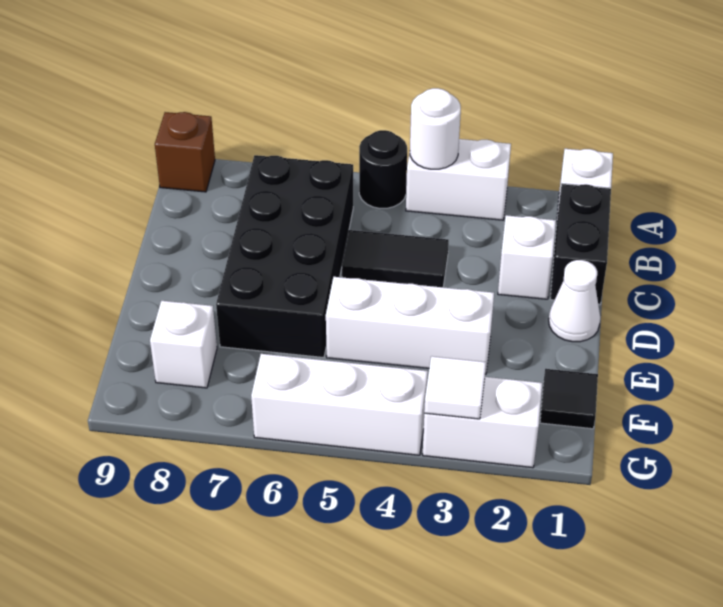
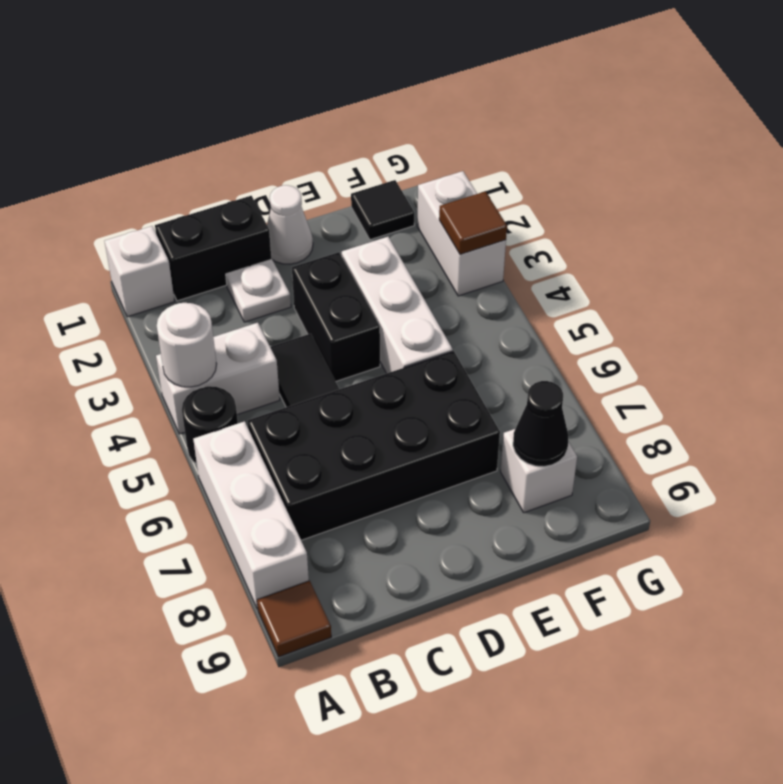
white 1x2 brick [406,139,511,220] -> white 1x2 brick turned to [156,323,280,434]
brown 1x1 brick [155,112,215,192] -> brown 1x1 tile [257,581,331,657]
white 1x1 brick [498,215,556,299] -> white 1x1 plate [226,259,291,322]
none -> black 1x2 brick [292,252,380,382]
none -> black 1x1 cone [513,381,569,467]
white 1x1 tile [424,356,486,419] -> brown 1x1 tile [439,191,507,254]
white 1x3 brick [251,354,428,455] -> white 1x3 brick moved to [193,421,309,609]

